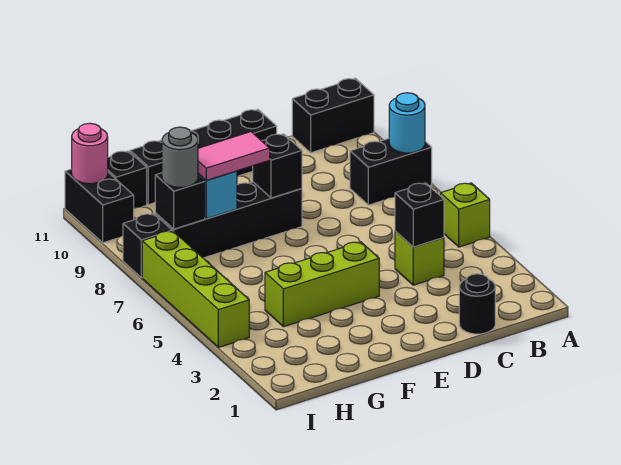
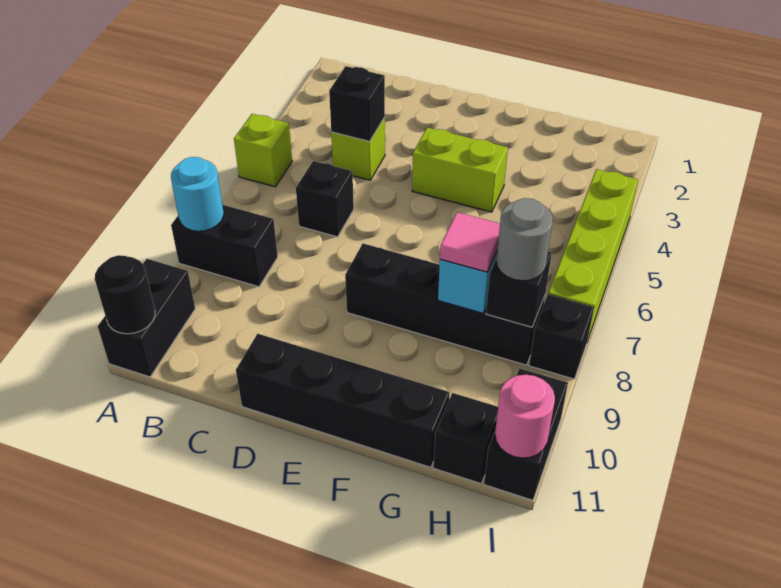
black 1x2 brick [292,78,374,153] -> black 1x2 brick turned to [98,259,195,377]
black 1x1 round brick [459,274,495,334] -> black 1x1 round brick moved to [95,255,155,334]
lime 1x3 brick [265,242,379,327] -> lime 1x2 brick [412,127,508,212]
black 1x1 brick [253,134,302,198] -> black 1x1 brick moved to [296,161,354,237]
pink 1x2 tile [198,132,270,180] -> pink 1x1 tile [440,212,500,272]

